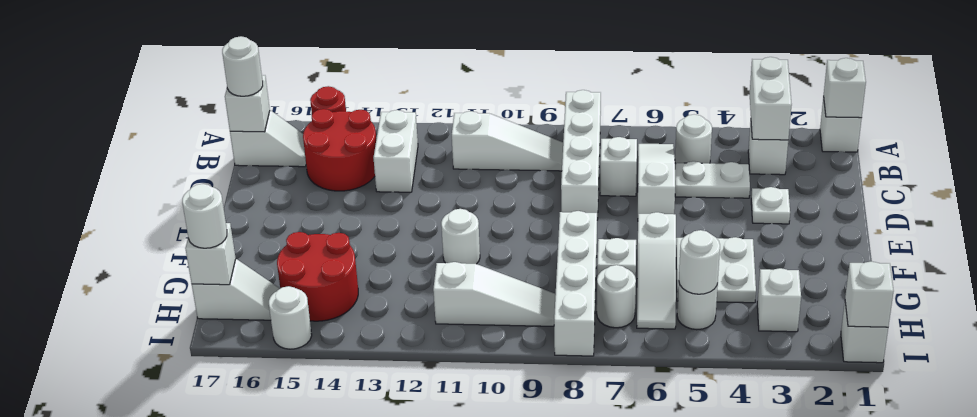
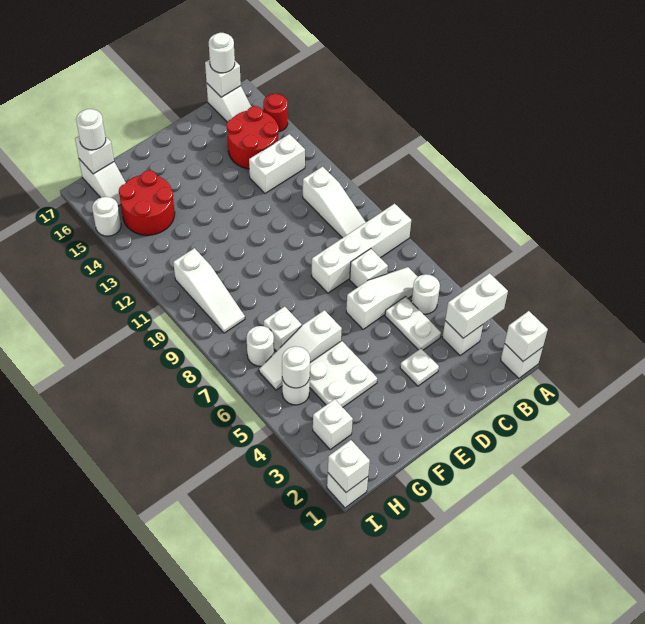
white 1x4 brick [554,211,597,356] -> none
white 1x1 round brick [441,209,480,264] -> none

